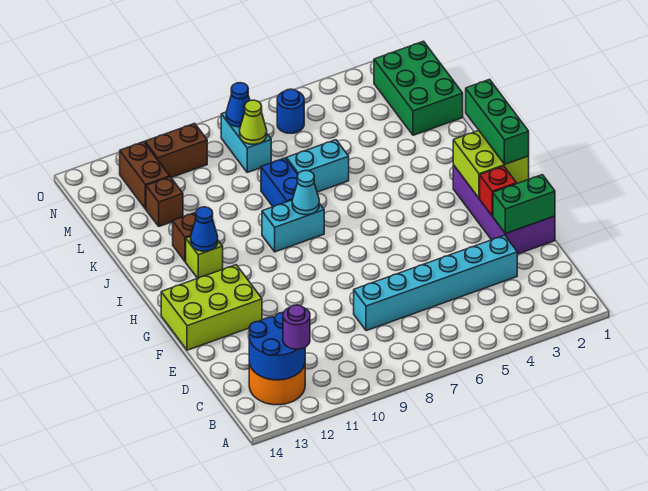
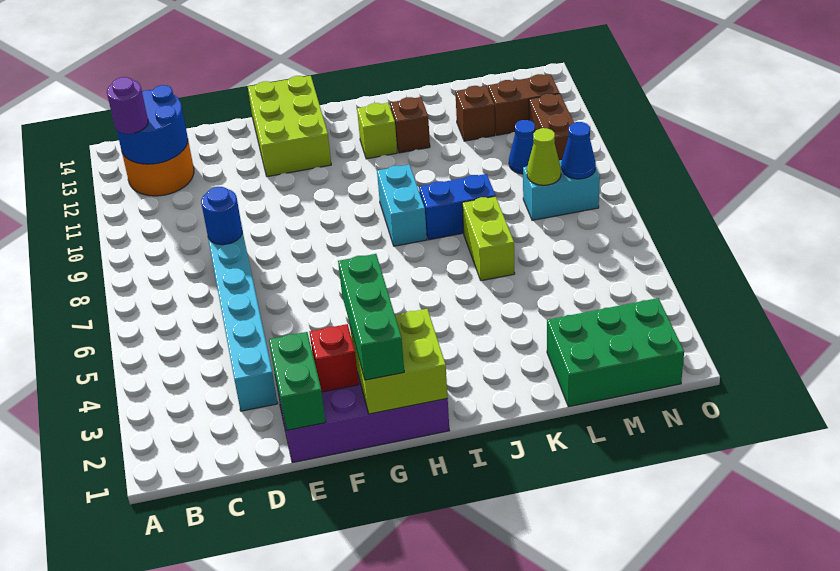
green 1x3 brick [466,79,529,164] -> green 1x3 brick turned to [338,254,404,380]
cyan 1x1 cone [292,170,319,215] -> none
blue 1x1 cone [191,207,218,251] -> blue 1x1 cone moved to [509,120,535,174]
cyan 1x2 brick [286,140,349,192] -> lime 1x2 brick [462,196,515,281]
blue 1x1 round brick [277,89,304,133] -> blue 1x1 round brick moved to [201,187,242,245]

